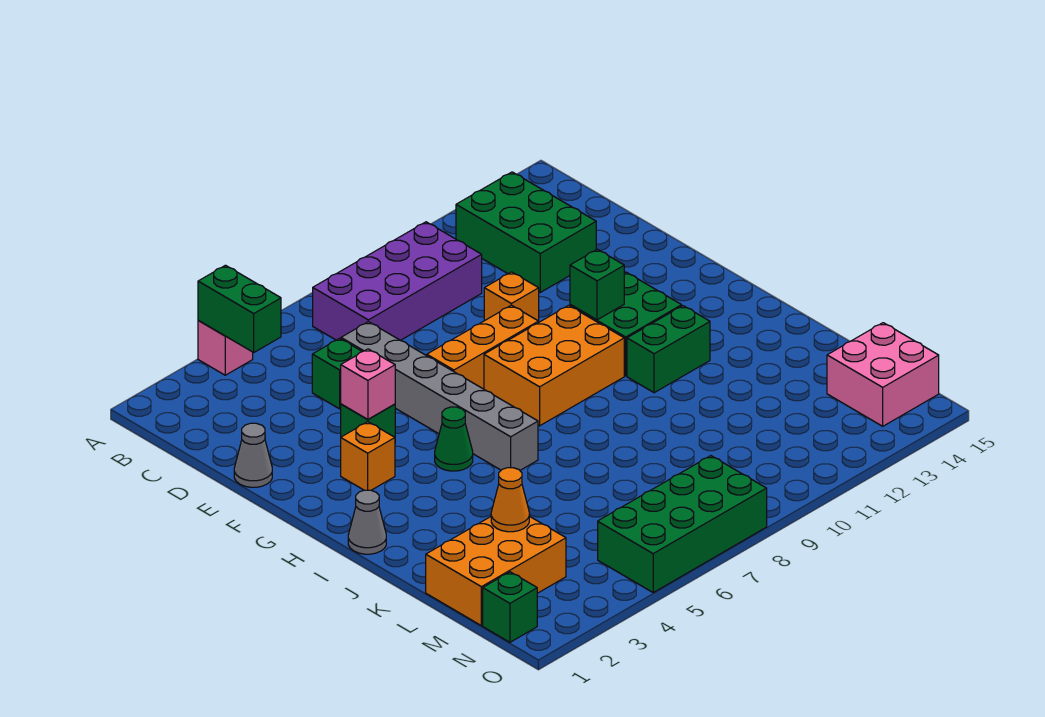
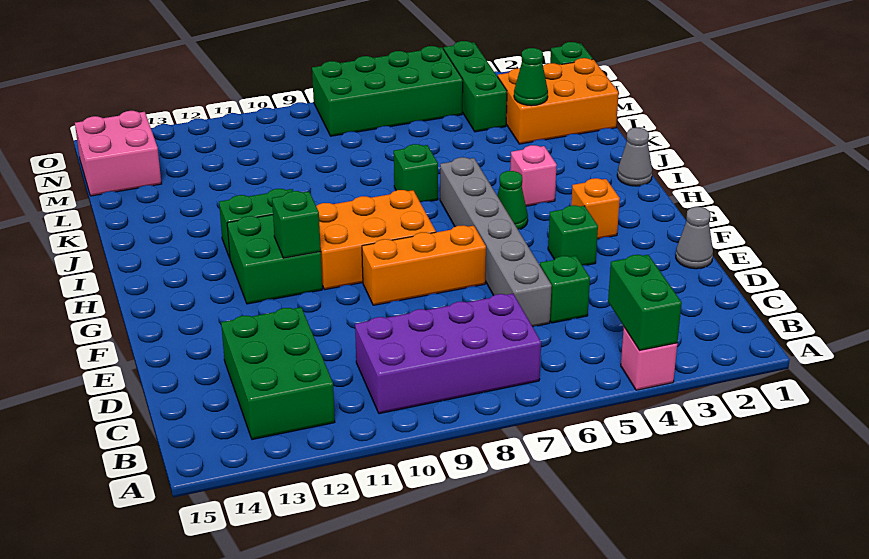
orange 1x1 brick [484,272,539,321] -> none
pink 1x1 brick [341,349,395,420] -> pink 1x1 brick moved to [510,145,557,206]
none -> green 1x1 brick [394,144,438,202]
orange 1x1 cone [491,468,529,532] -> green 1x1 cone [514,48,548,106]
none -> green 1x3 brick [444,41,507,132]

